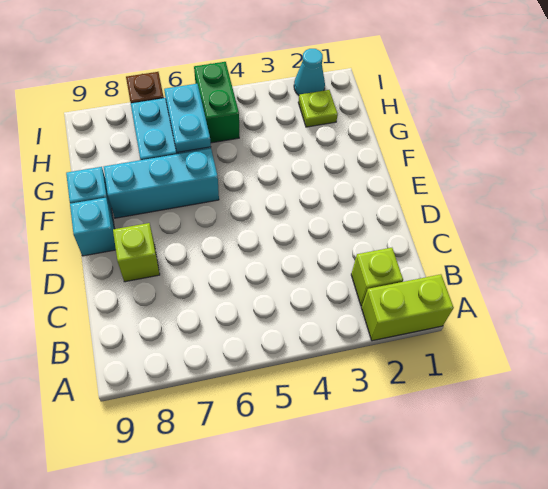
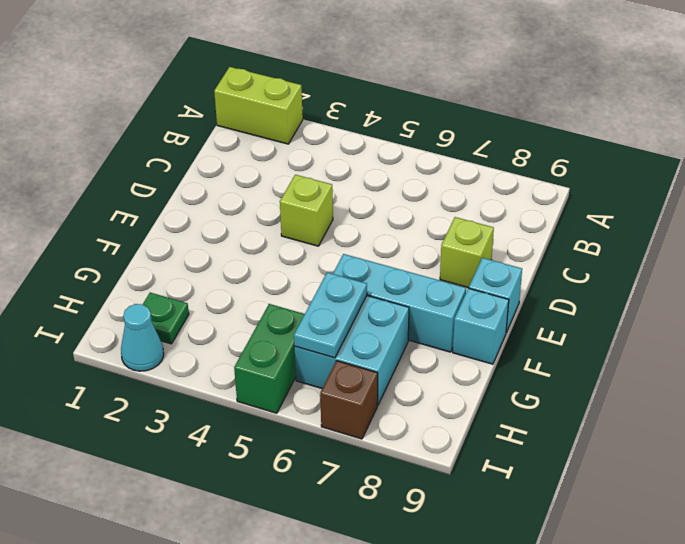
lime 1x1 brick [351,248,403,306] -> lime 1x1 brick moved to [280,175,333,246]
lime 1x1 plate [298,90,338,127] -> green 1x1 plate [143,293,189,344]

